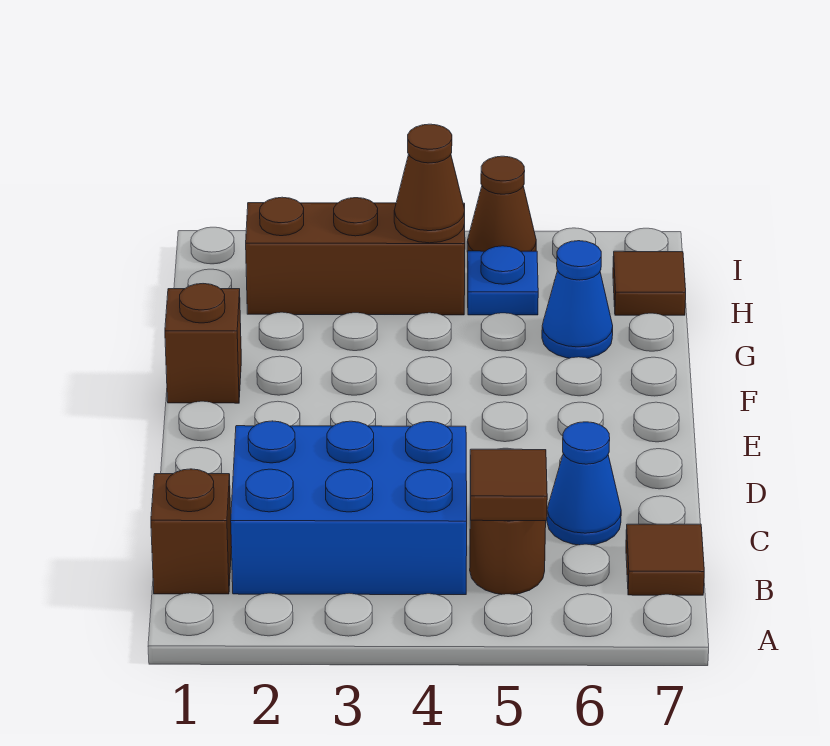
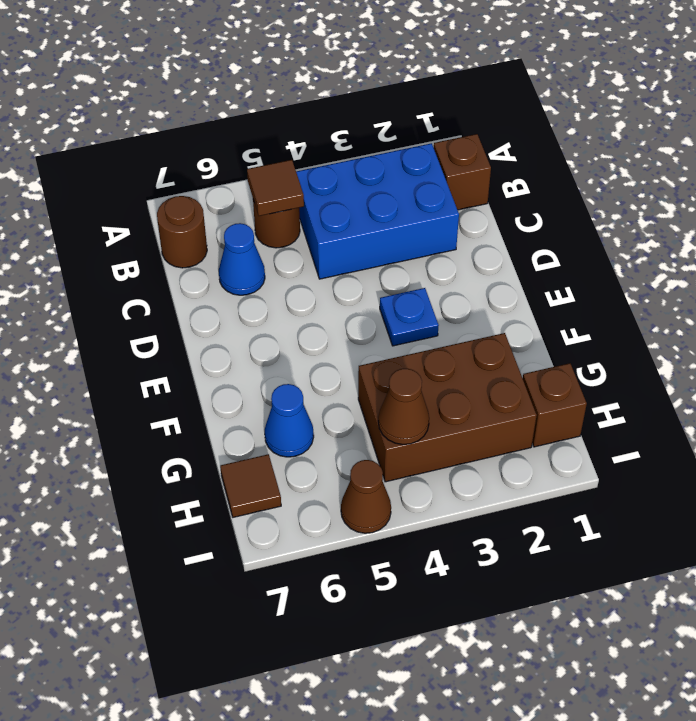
brown 1x1 tile [626,524,704,595] -> brown 1x1 round brick [157,196,207,268]
brown 1x1 brick [165,284,241,403] -> brown 1x1 brick moved to [523,363,587,447]
brown 1x3 brick [246,197,465,315] -> brown 2x3 brick [358,333,537,482]
blue 1x1 plate [468,246,538,315] -> blue 1x1 plate moved to [380,288,439,346]

